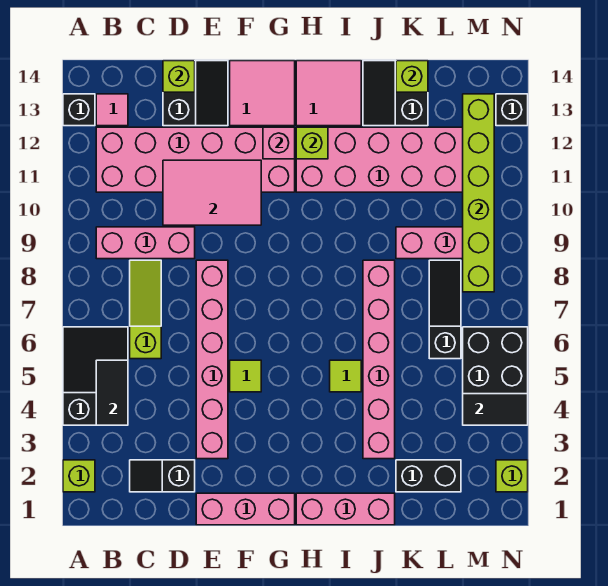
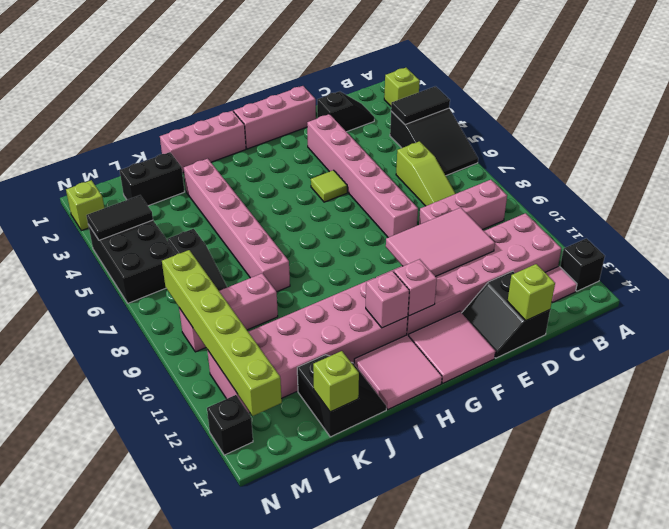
black 1x2 tile [96,360,128,425] -> black 1x2 tile turned to [391,86,450,125]
lime 1x1 brick [296,127,328,159] -> pink 1x1 brick [366,271,409,328]
lime 1x1 tile [330,360,361,392] -> none

